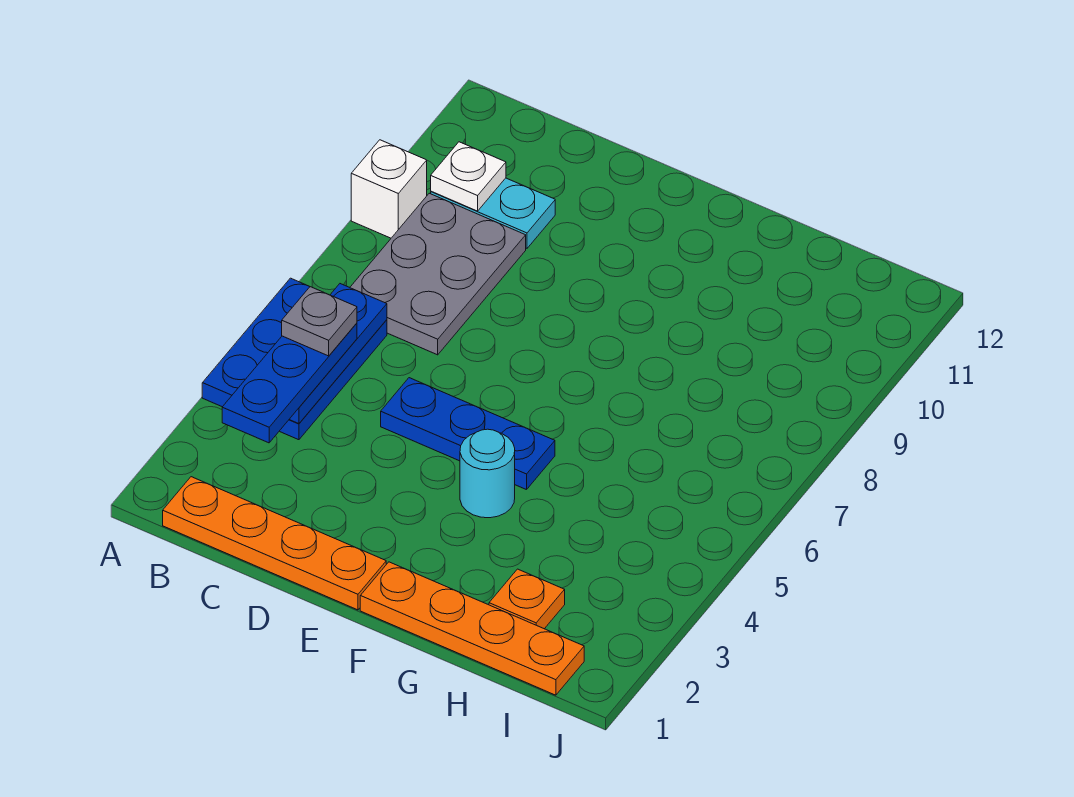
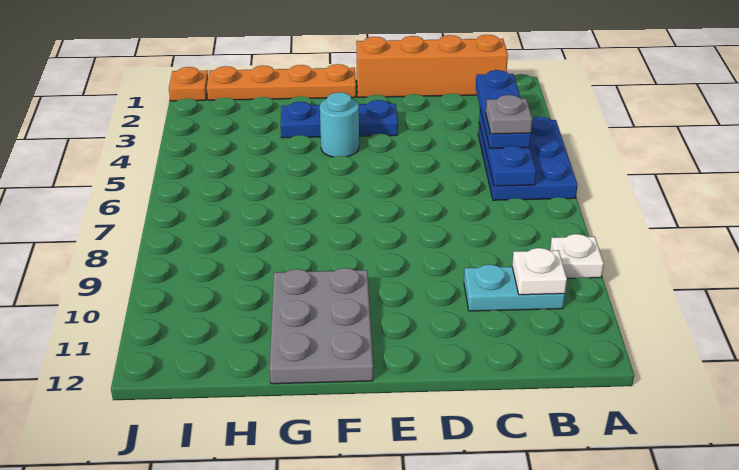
white 1x1 brick [351,140,427,238] -> white 1x1 plate [550,234,604,278]
orange 1x4 plate [163,477,386,610] -> orange 1x4 brick [356,35,508,97]
grey 2x3 plate [350,193,526,355] -> grey 2x3 plate moved to [270,268,373,384]
blue 1x3 plate [381,378,555,490] -> blue 1x3 plate moved to [281,100,398,138]
orange 1x1 plate [489,569,565,629] -> orange 1x1 plate moved to [169,67,208,101]

